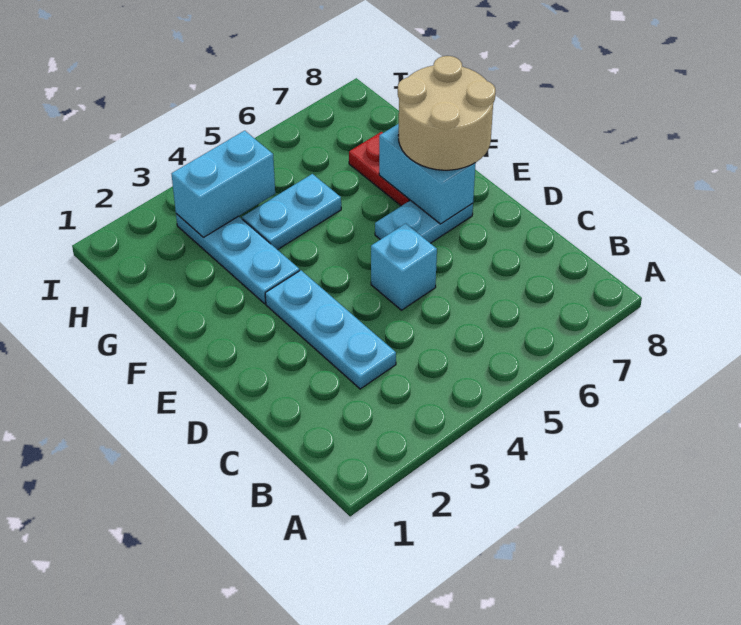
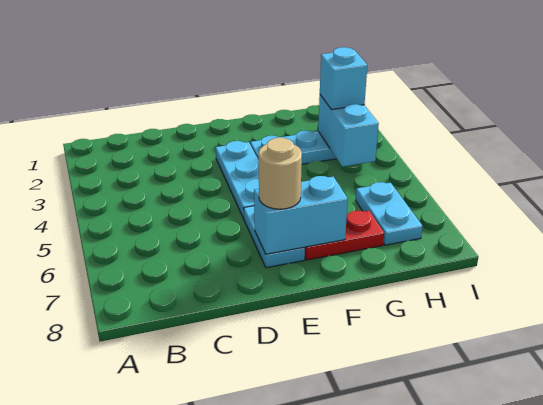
cyan 1x3 plate [265,270,396,389] -> cyan 1x3 plate turned to [216,141,259,219]
cyan 1x1 brick [371,223,437,310] -> cyan 1x1 brick moved to [320,47,367,110]
tan 2x2 round brick [398,56,496,170] -> tan 1x1 round brick [259,138,302,209]
cyan 1x2 plate [242,174,341,250] -> cyan 1x2 plate moved to [356,182,423,245]

